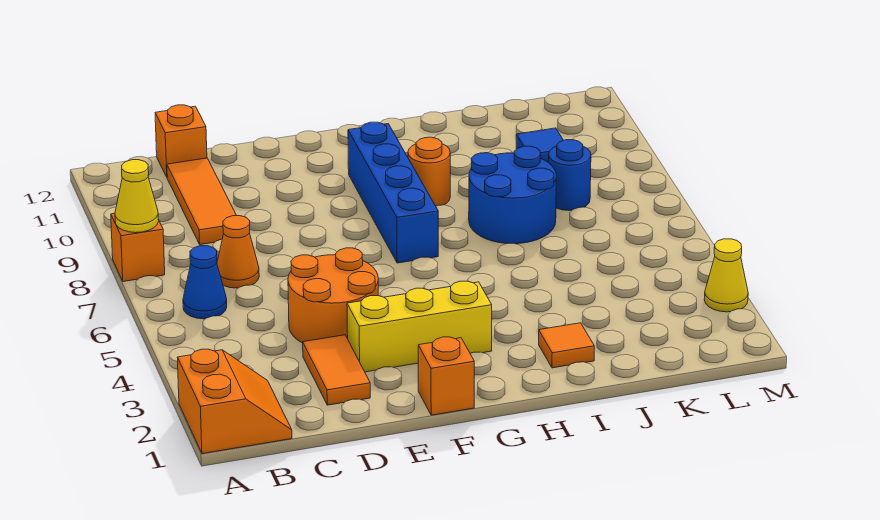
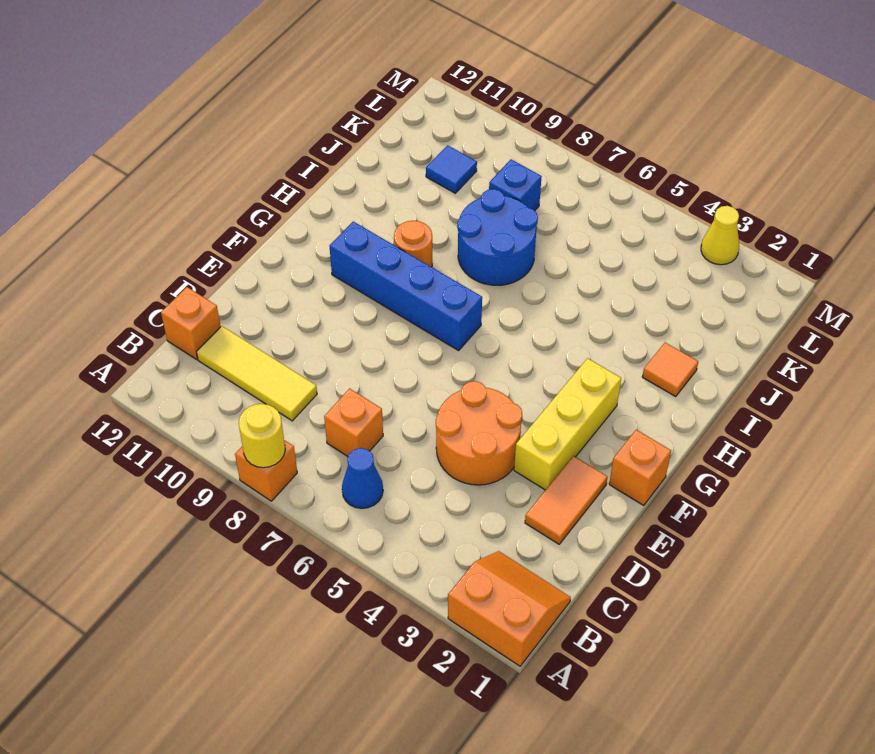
yellow 1x1 cone [115,160,159,233] -> yellow 1x1 round brick [239,404,285,468]
orange 1x1 cone [217,216,259,288] -> orange 1x1 brick [324,389,383,456]
orange 1x3 tile [167,158,237,245] -> yellow 1x3 tile [196,326,317,421]
orange 1x2 tile [303,335,370,405] -> orange 1x2 tile turned to [525,456,607,544]
blue 1x1 round brick [548,140,591,211] -> blue 1x1 brick [489,159,542,211]

